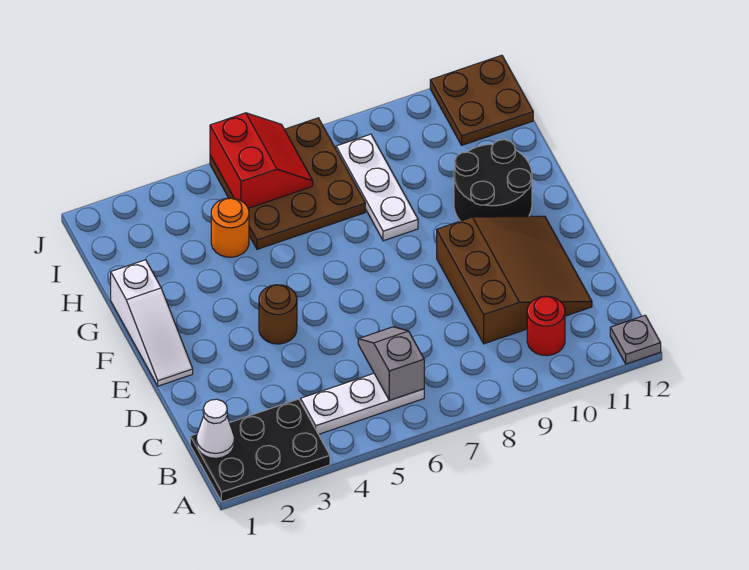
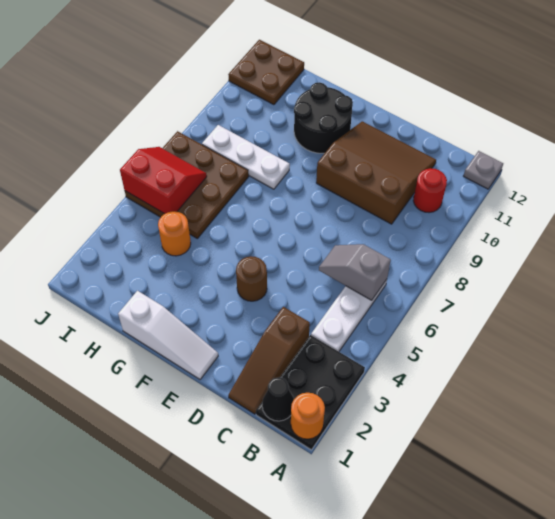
none -> orange 1x1 round brick [291,393,325,439]
white 1x1 cone [196,399,234,458] -> black 1x1 cone [262,377,294,421]
none -> brown 1x3 slope [228,307,310,414]

